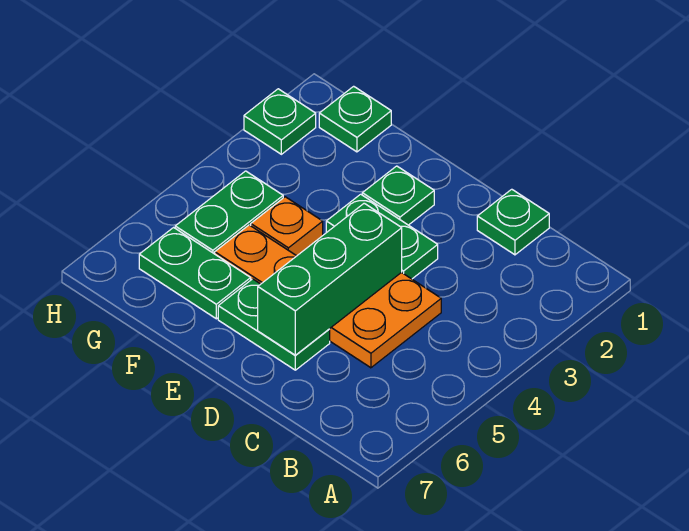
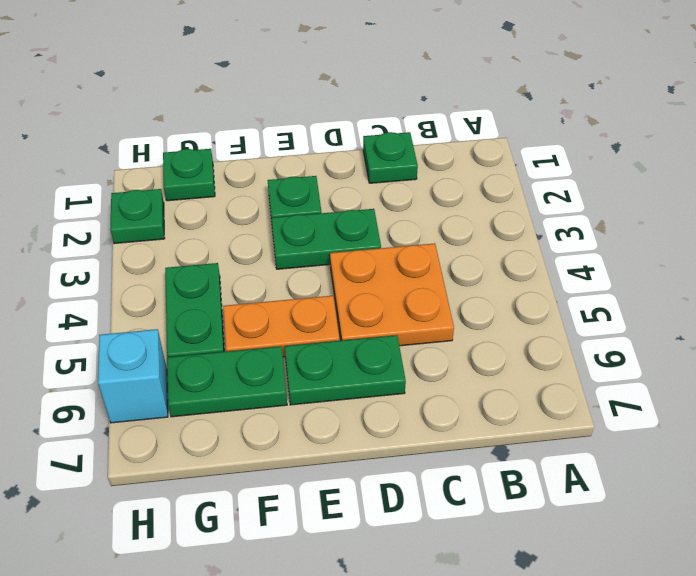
green 1x3 brick [258,203,402,355] -> none
orange 1x1 plate [251,197,323,256] -> none
none -> cyan 1x1 brick [98,329,168,423]

